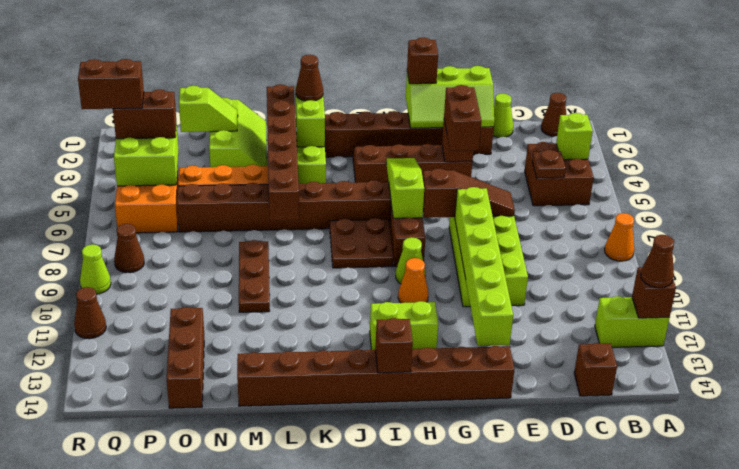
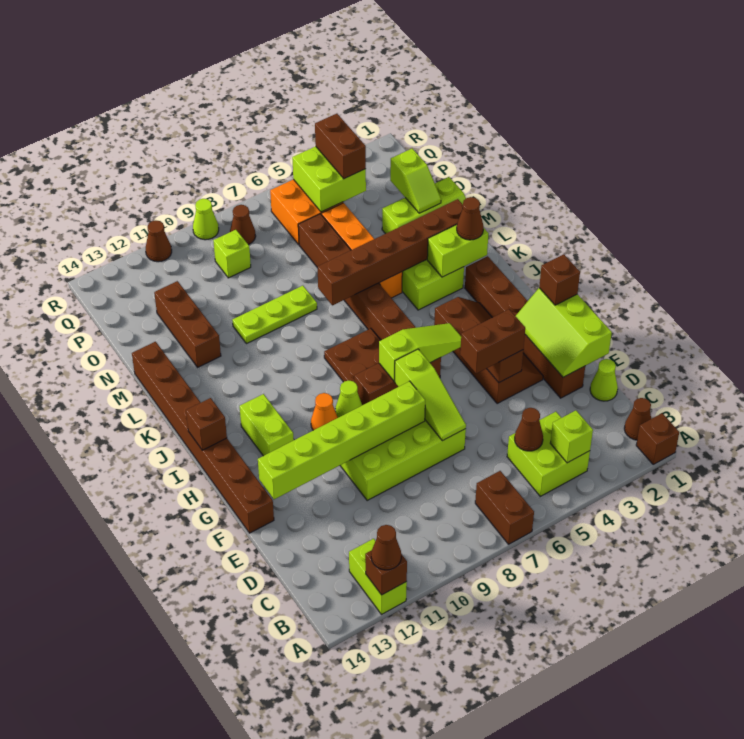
orange 1x1 cone [605,213,634,261] -> none
brown 2x2 brick [525,142,594,206] -> lime 2x2 brick [507,412,590,496]
brown 1x1 plate [532,150,566,178] -> brown 1x1 cone [515,408,543,451]
brown 1x1 brick [574,343,617,396] -> brown 1x1 brick moved to [636,413,679,464]
brown 1x3 slope [423,169,515,218] -> lime 1x3 slope [395,349,466,441]
brown 1x3 plate [239,240,270,312] -> lime 1x3 plate [232,286,317,344]
brown 1x3 brick [167,307,204,408] -> brown 1x3 brick turned to [154,281,221,367]
none -> lime 1x1 brick [213,230,251,278]
brown 1x2 brick [78,59,144,109] -> brown 1x2 brick moved to [475,471,534,544]

